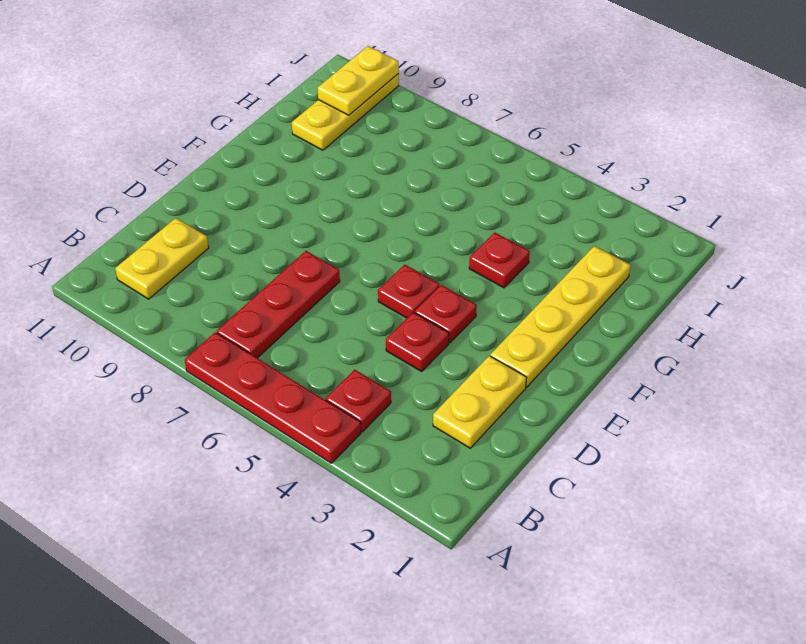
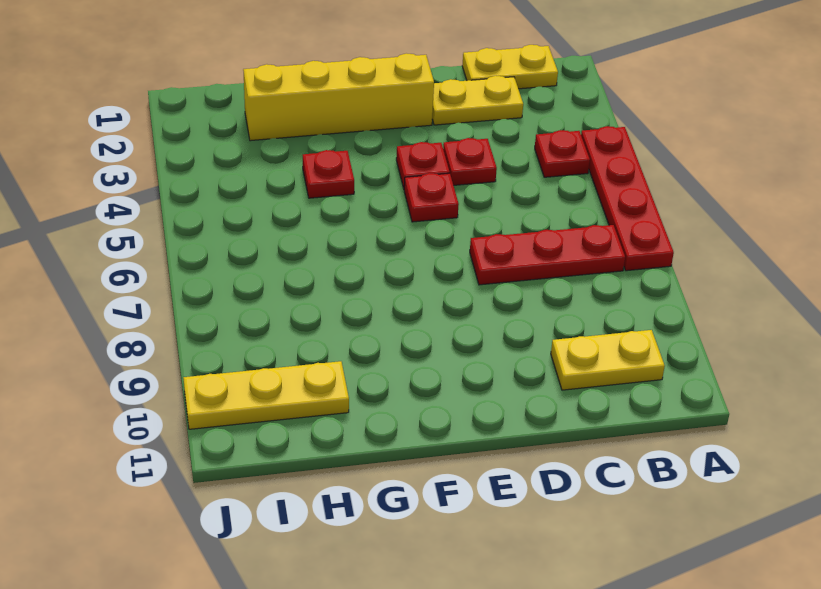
yellow 1x4 plate [490,246,630,387] -> yellow 1x4 brick [243,53,434,141]
yellow 1x2 plate [318,46,399,115] -> yellow 1x2 plate moved to [462,45,558,89]

